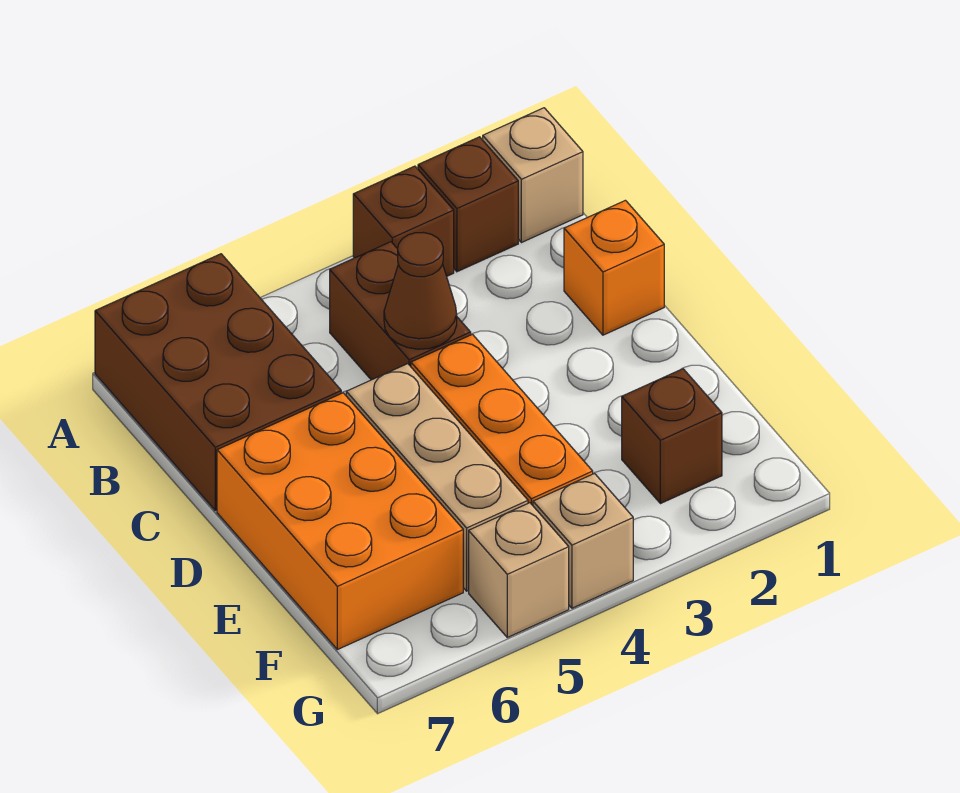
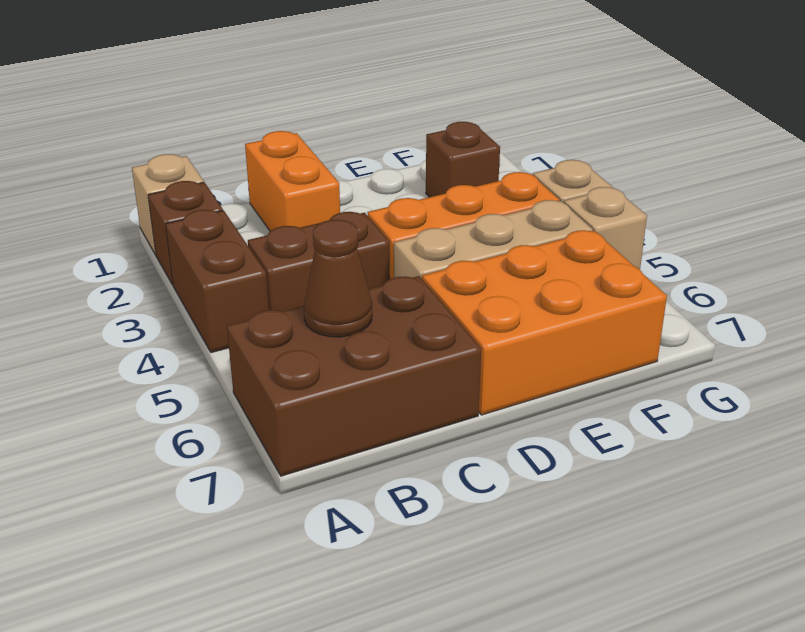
brown 1x1 brick [353,166,454,276] -> brown 1x2 brick [166,210,269,353]
orange 1x1 brick [564,200,664,335] -> orange 1x2 brick [245,131,340,231]
brown 1x1 cone [384,233,457,349] -> brown 1x1 cone moved to [304,220,372,337]

